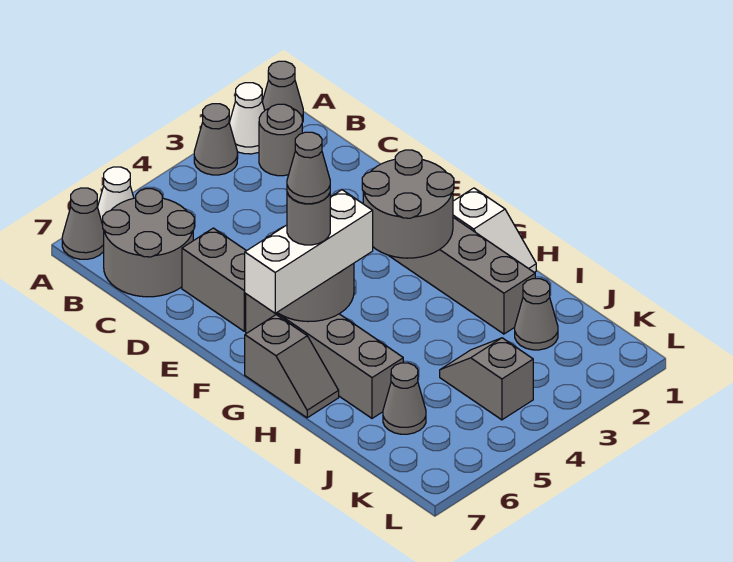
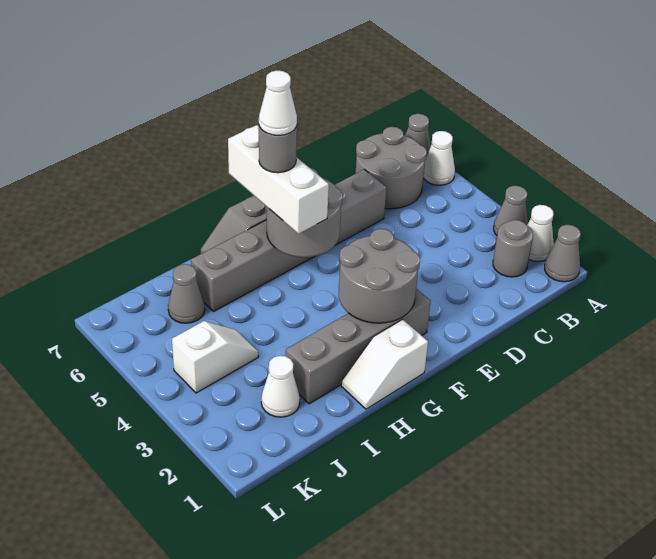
grey 1x1 cone [287,132,330,204] -> white 1x1 cone [259,71,297,136]
grey 1x1 cone [515,279,558,350] -> white 1x1 cone [261,356,300,417]
grey 1x2 slope [440,338,533,420] -> white 1x2 slope [172,321,258,393]

